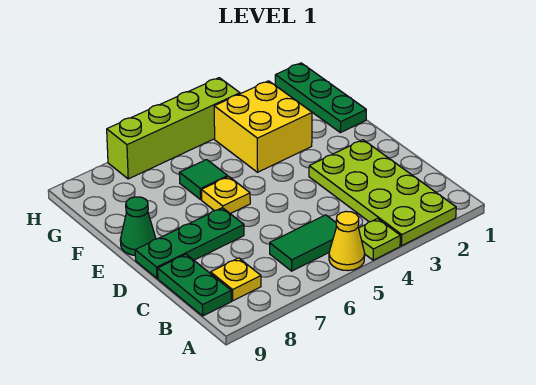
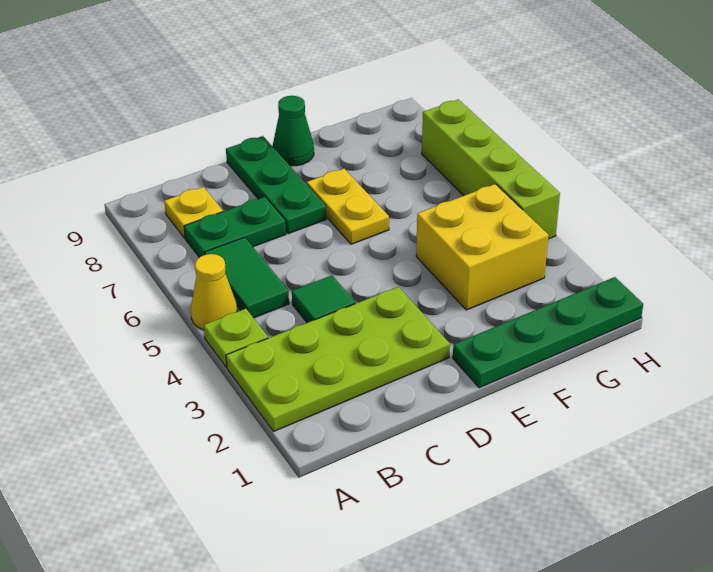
green 1x2 plate [158,254,231,316] -> green 1x2 plate moved to [184,197,286,257]
yellow 1x1 plate [201,177,250,214] -> yellow 1x2 plate [307,169,389,244]
green 1x3 plate [275,63,366,133] -> green 1x4 plate [453,277,643,388]
green 1x1 tile [179,160,228,199] -> green 1x1 tile moved to [292,275,355,323]

